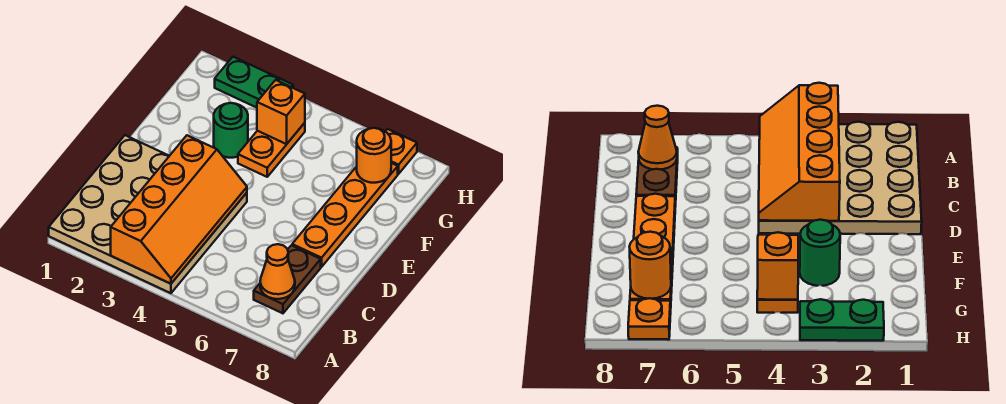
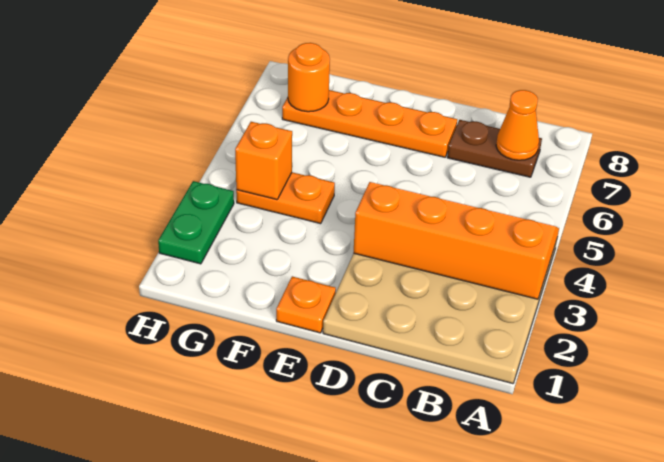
green 1x1 round brick [214,103,248,158] -> none
orange 1x1 plate [385,129,417,174] -> orange 1x1 plate moved to [276,276,336,333]

